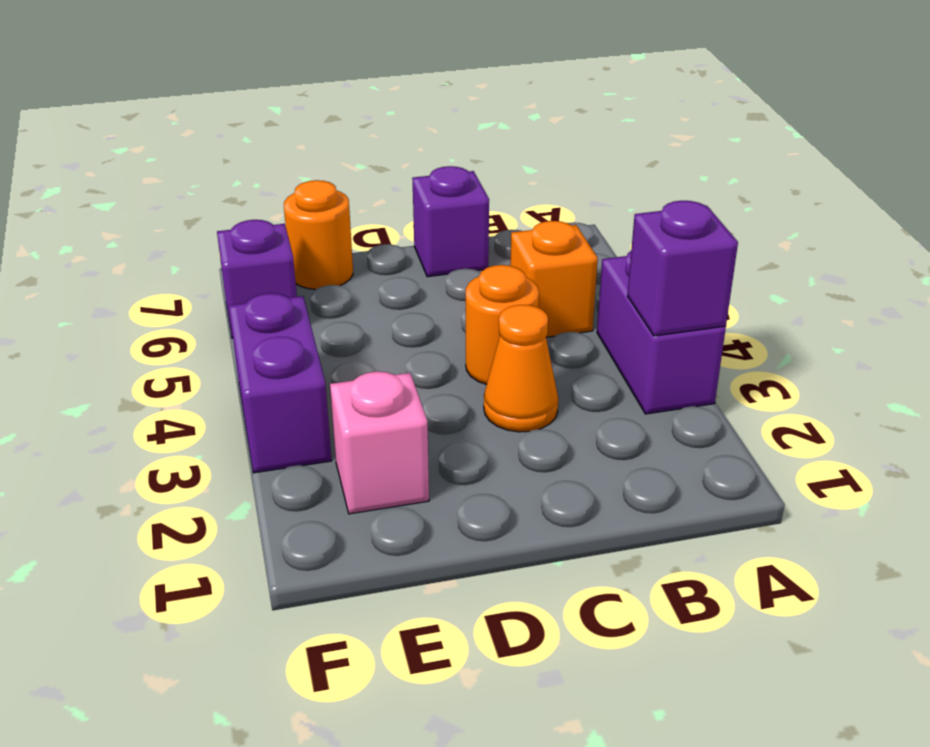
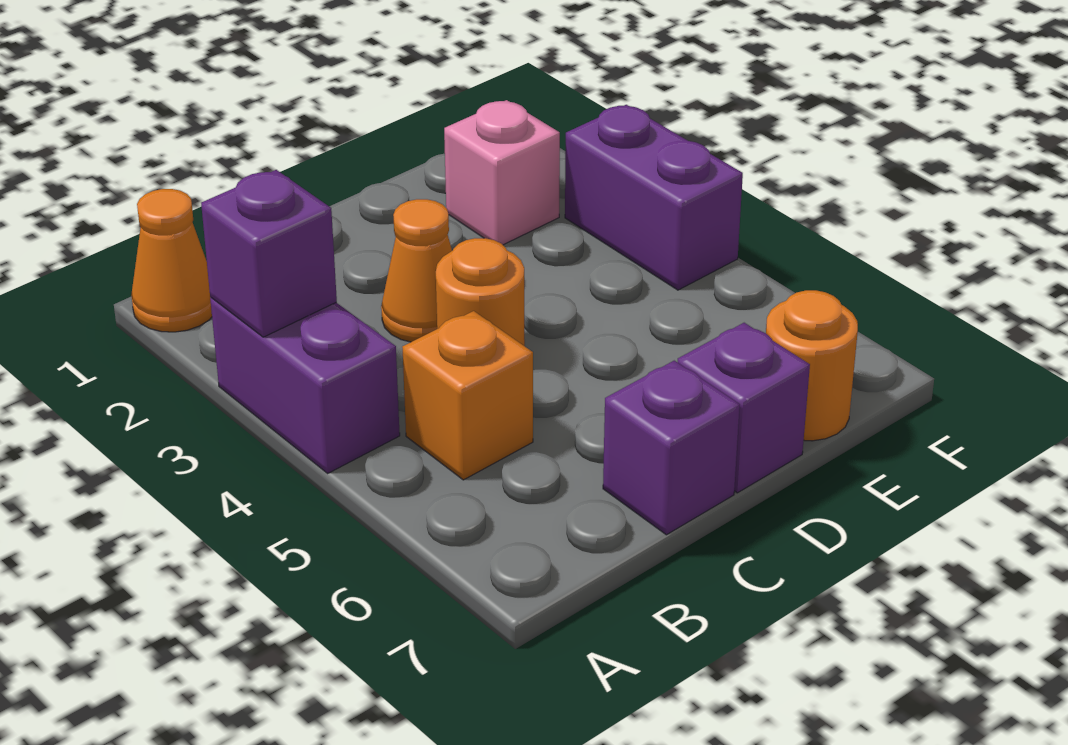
none -> orange 1x1 cone [131,189,212,332]
purple 1x1 brick [217,220,297,338] -> purple 1x1 brick moved to [678,323,810,493]

